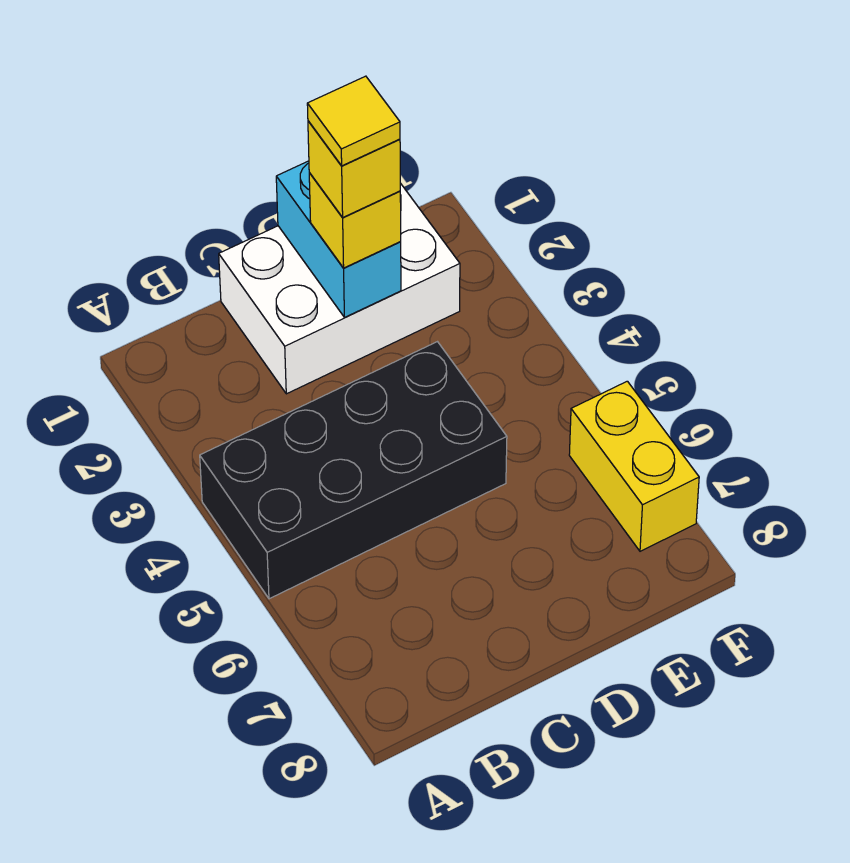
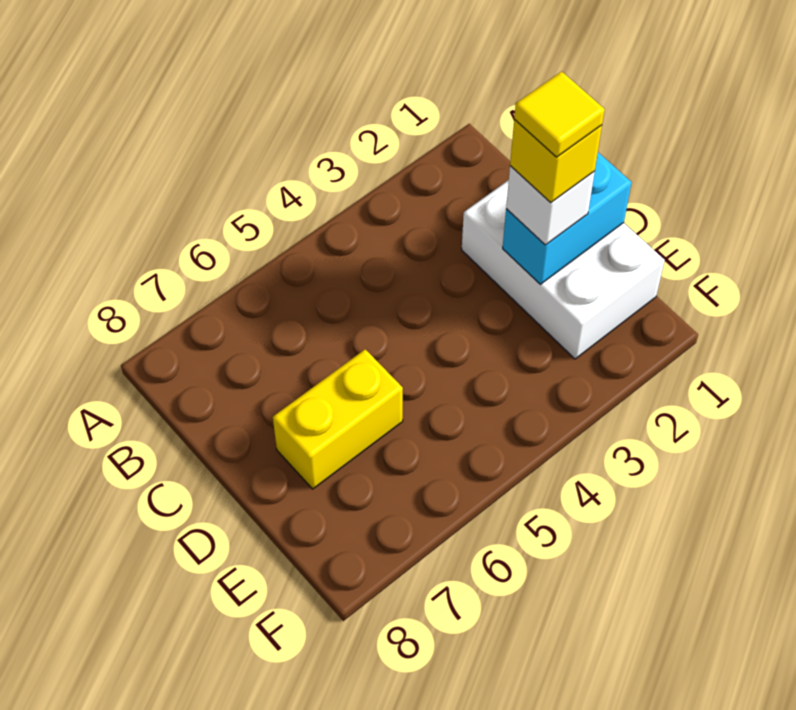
black 2x4 brick [200,342,507,599] -> none
yellow 1x1 brick [309,172,401,268] -> white 1x1 brick [506,166,595,245]
yellow 1x2 brick [569,381,699,551] -> yellow 1x2 brick moved to [273,349,403,489]

